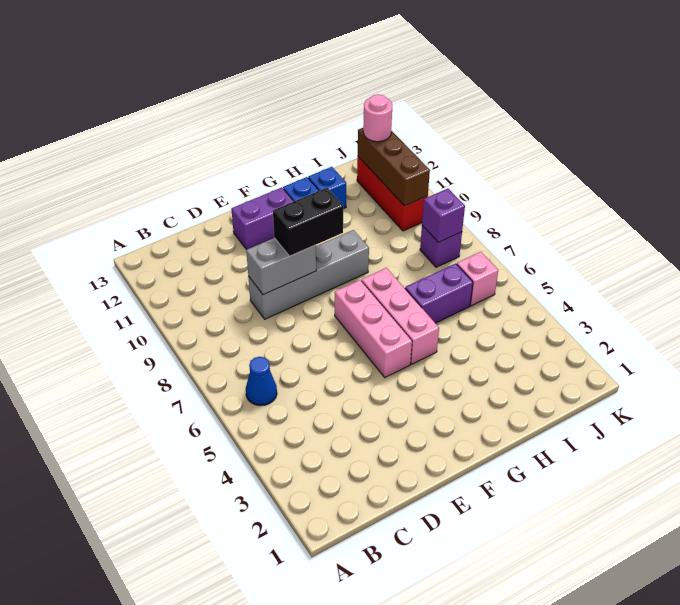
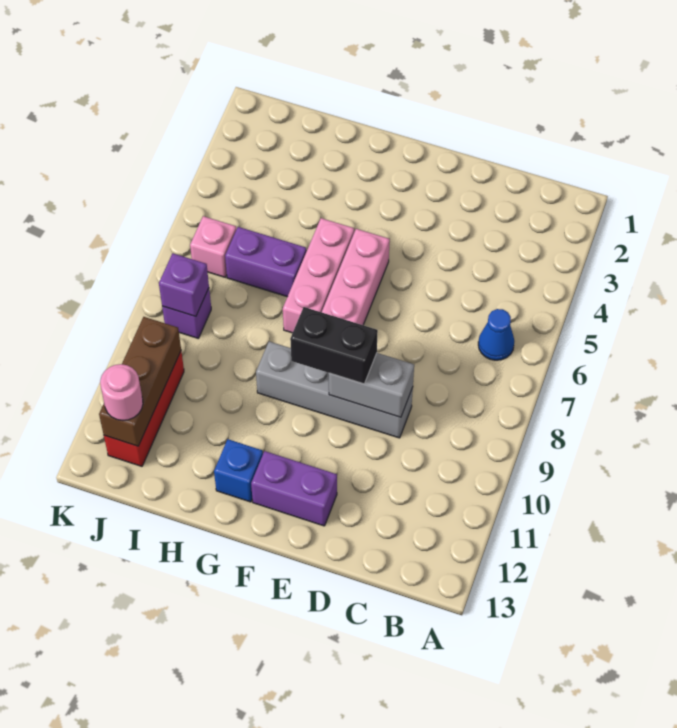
blue 1x1 brick [308,167,346,209] -> none

